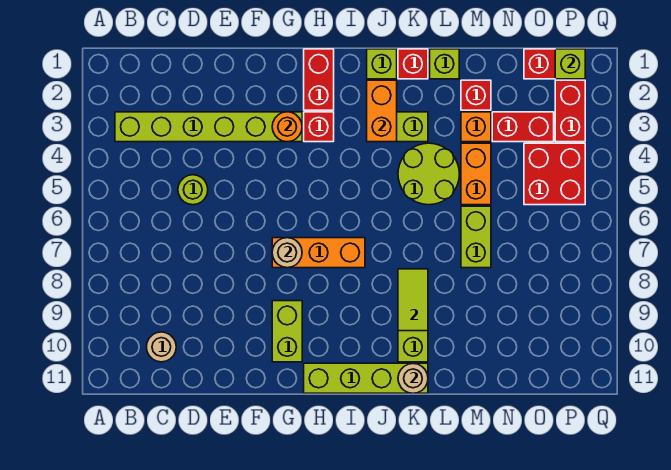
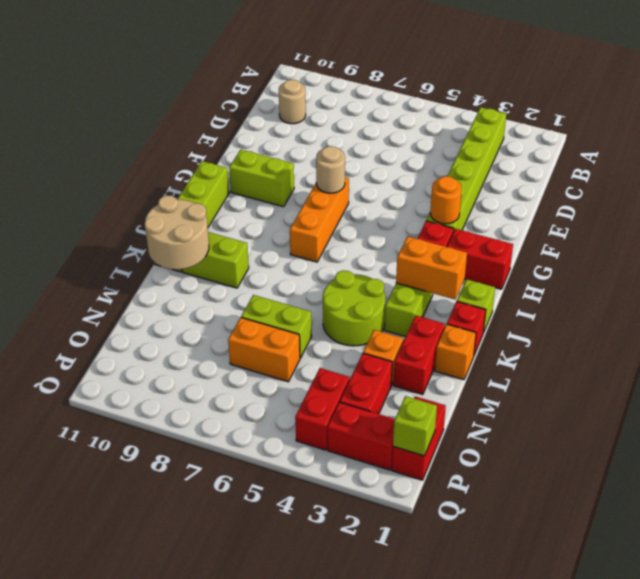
lime 1x1 round brick [178,175,208,205] -> none
lime 1x2 tile [398,269,428,331] -> none
tan 1x1 round brick [398,364,428,393] -> tan 2x2 round brick [145,196,209,270]
lime 1x1 brick [430,49,459,79] -> orange 1x1 brick [435,324,476,380]
red 1x1 brick [461,80,491,110] -> red 1x2 brick [393,316,445,395]
orange 1x2 brick [461,143,491,205] -> orange 1x2 brick moved to [228,317,300,382]
red 2x2 brick [524,143,585,205] -> red 1x2 brick [295,368,350,450]

